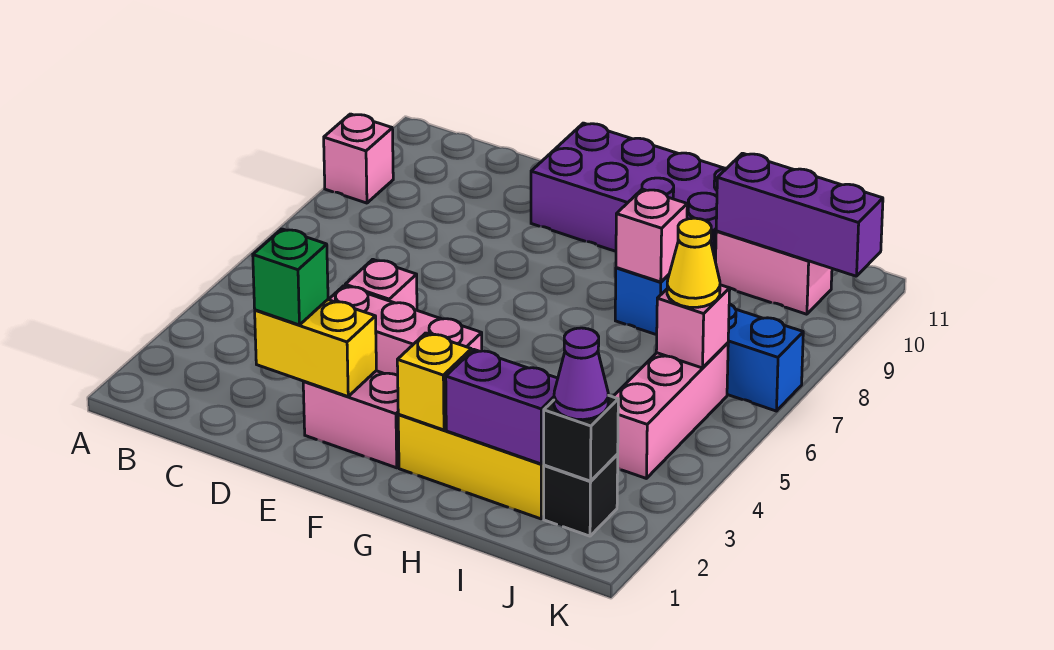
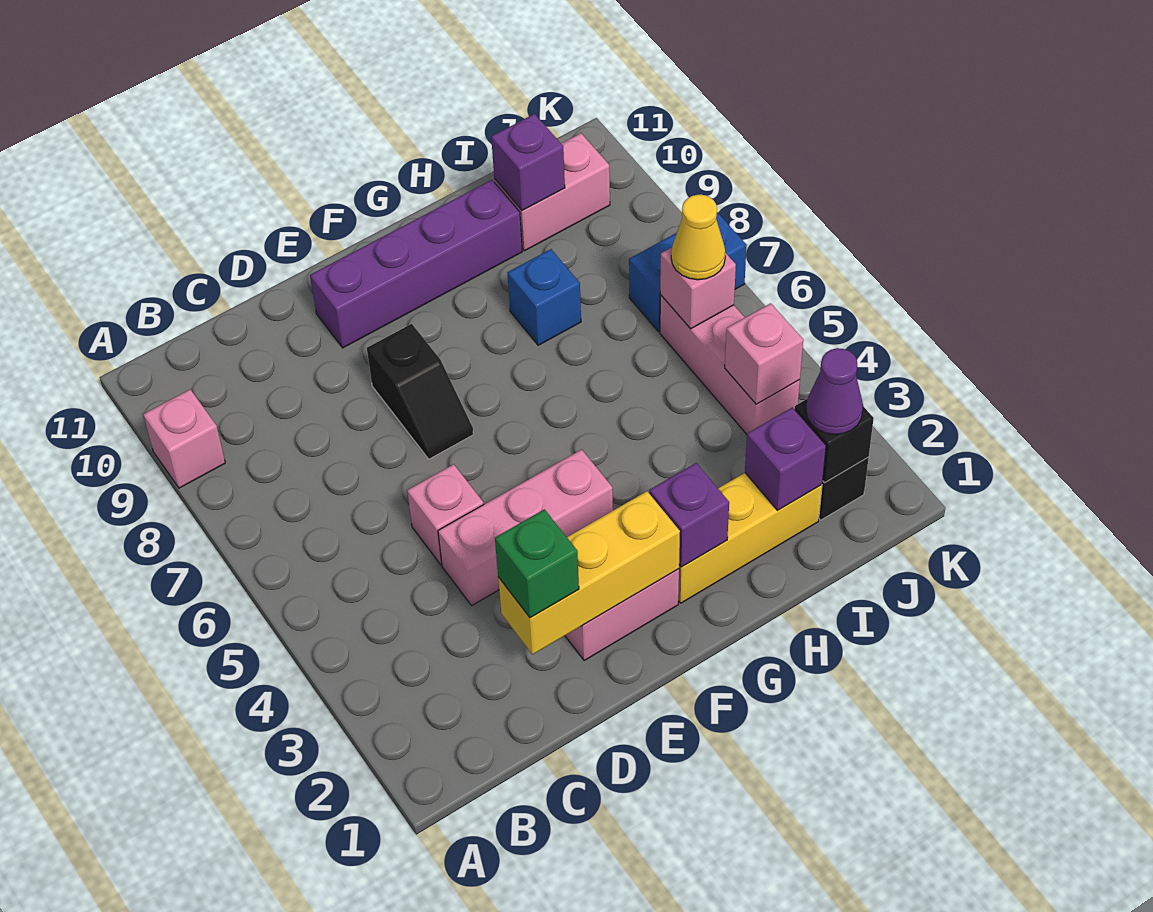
yellow 1x2 brick [255,300,376,396] -> yellow 1x3 brick [498,491,680,654]
none -> black 1x2 slope [367,324,474,459]
purple 2x4 brick [531,123,727,262] -> purple 1x4 brick [310,180,522,348]
yellow 1x1 brick [397,333,471,430] -> purple 1x1 brick [649,463,729,567]
purple 1x2 brick [446,350,558,464] -> purple 1x1 brick [745,407,826,510]
pink 1x1 brick [616,189,687,282] -> pink 1x1 brick moved to [725,303,803,404]
purple 1x3 brick [716,153,883,276] -> purple 1x1 brick [491,114,565,210]

